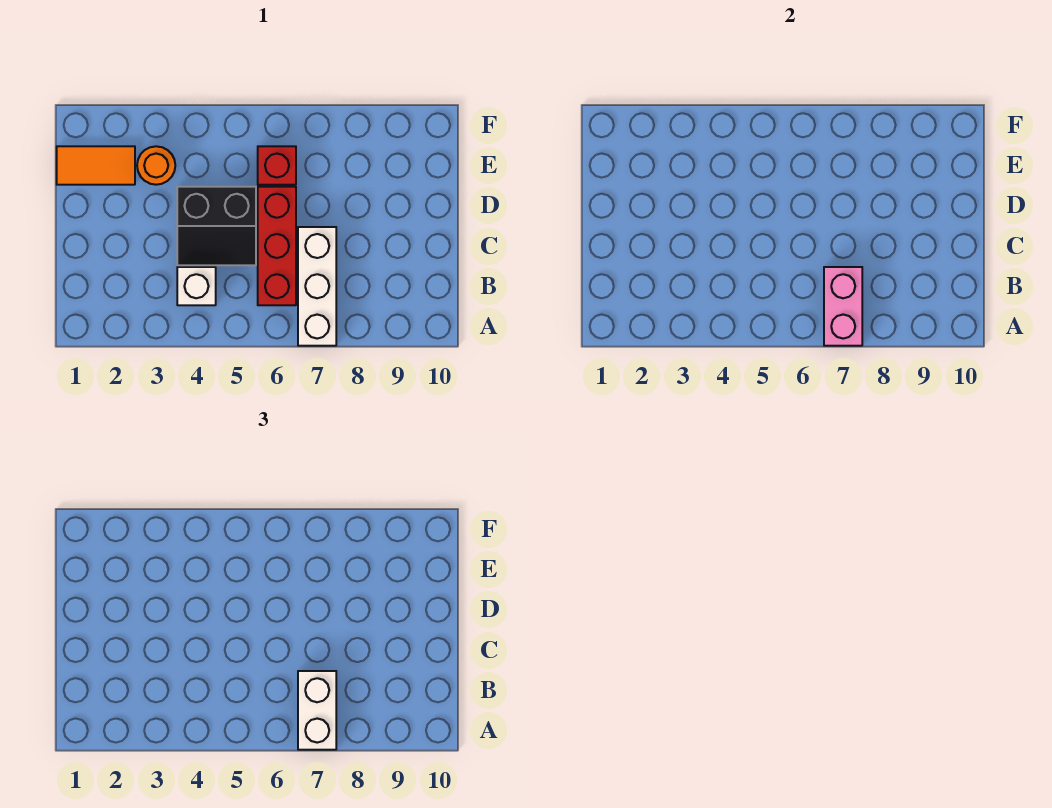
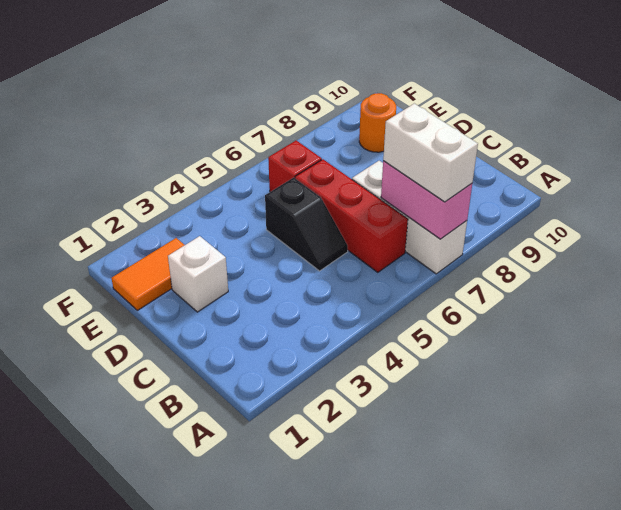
white 1x1 brick [177,267,216,305] -> white 1x1 brick moved to [168,236,228,312]
black 2x2 slope [177,187,256,265] -> black 1x2 slope [265,177,348,271]
orange 1x1 round brick [137,146,175,185] -> orange 1x1 round brick moved to [359,93,396,152]

